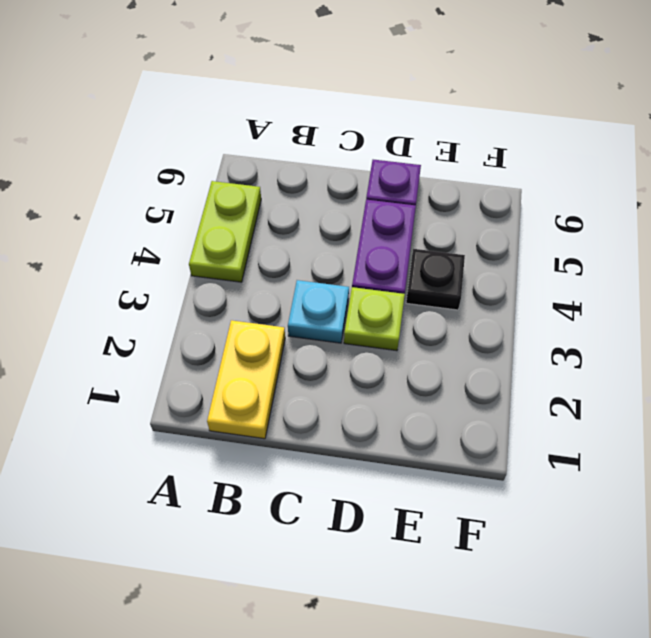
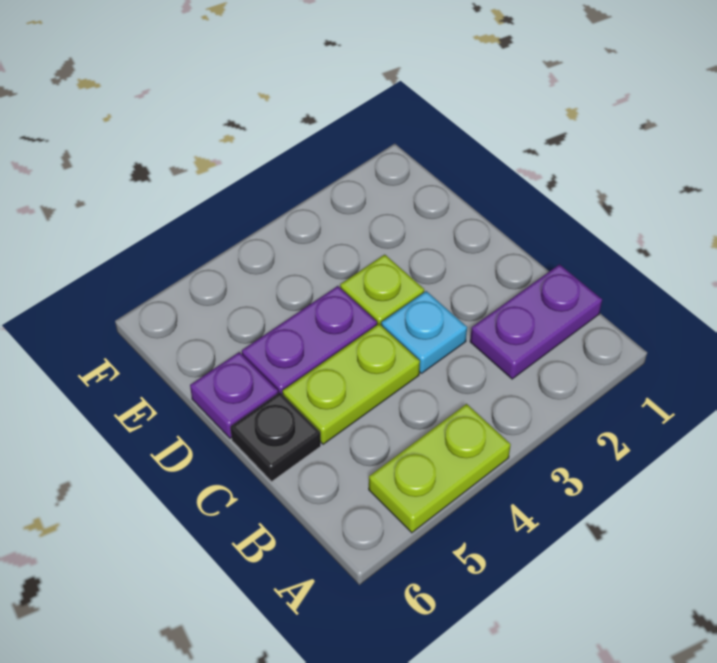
yellow 1x2 plate [207,320,285,439] -> purple 1x2 plate [470,264,602,379]
none -> lime 1x2 plate [282,324,420,444]
black 1x1 plate [406,249,465,310] -> black 1x1 plate moved to [230,393,321,482]

